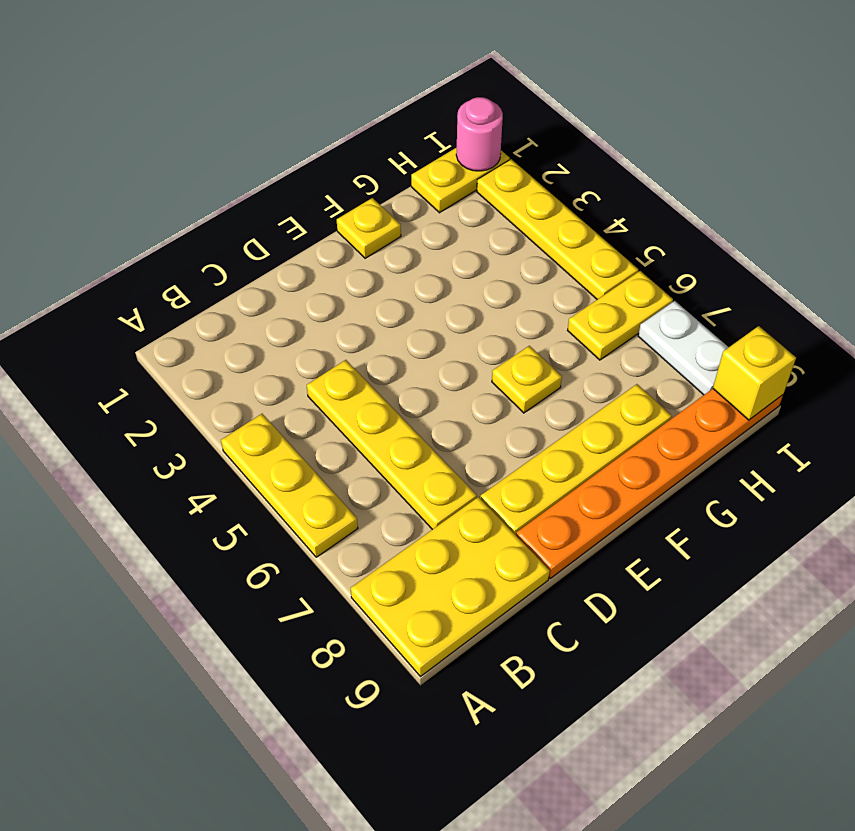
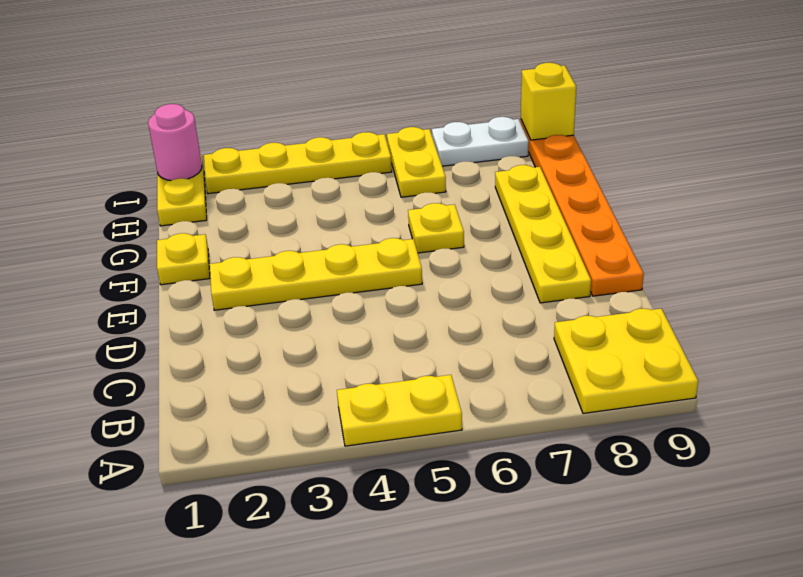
yellow 1x3 plate [221,414,358,557] -> yellow 1x2 plate [337,375,462,446]
yellow 2x3 plate [351,497,550,677] -> yellow 2x2 plate [554,309,698,413]
yellow 1x4 plate [307,360,477,530] -> yellow 1x4 plate moved to [210,238,422,310]

